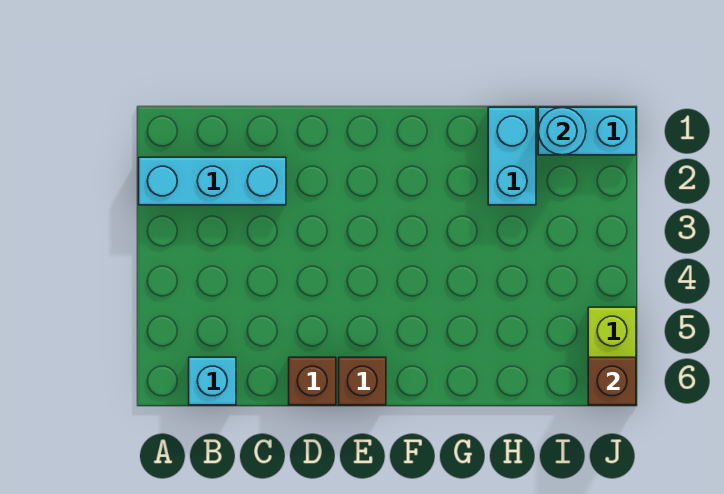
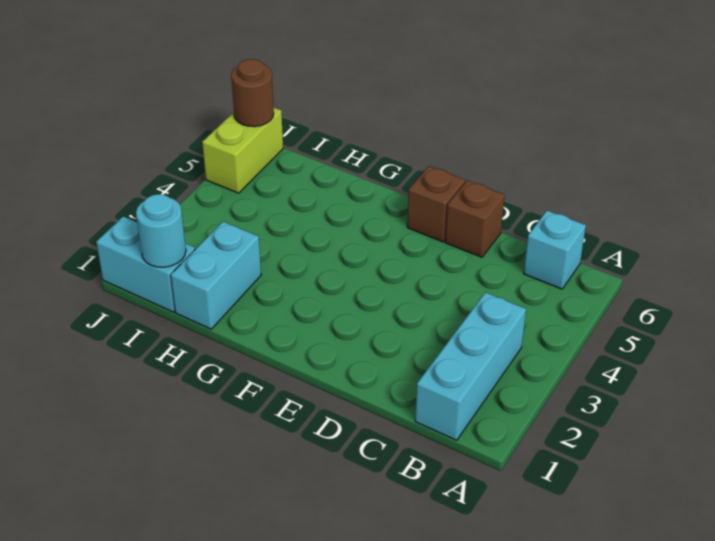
cyan 1x3 brick [139,157,286,205] -> cyan 1x3 brick turned to [415,292,526,440]
brown 1x1 brick [588,357,636,405] -> brown 1x1 round brick [231,59,274,127]

